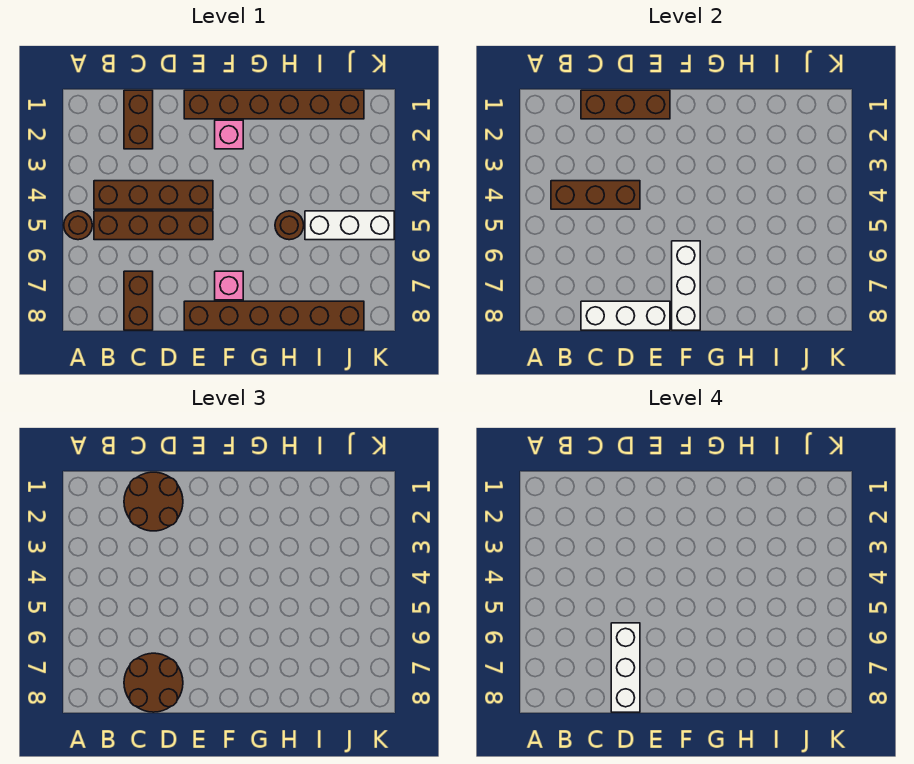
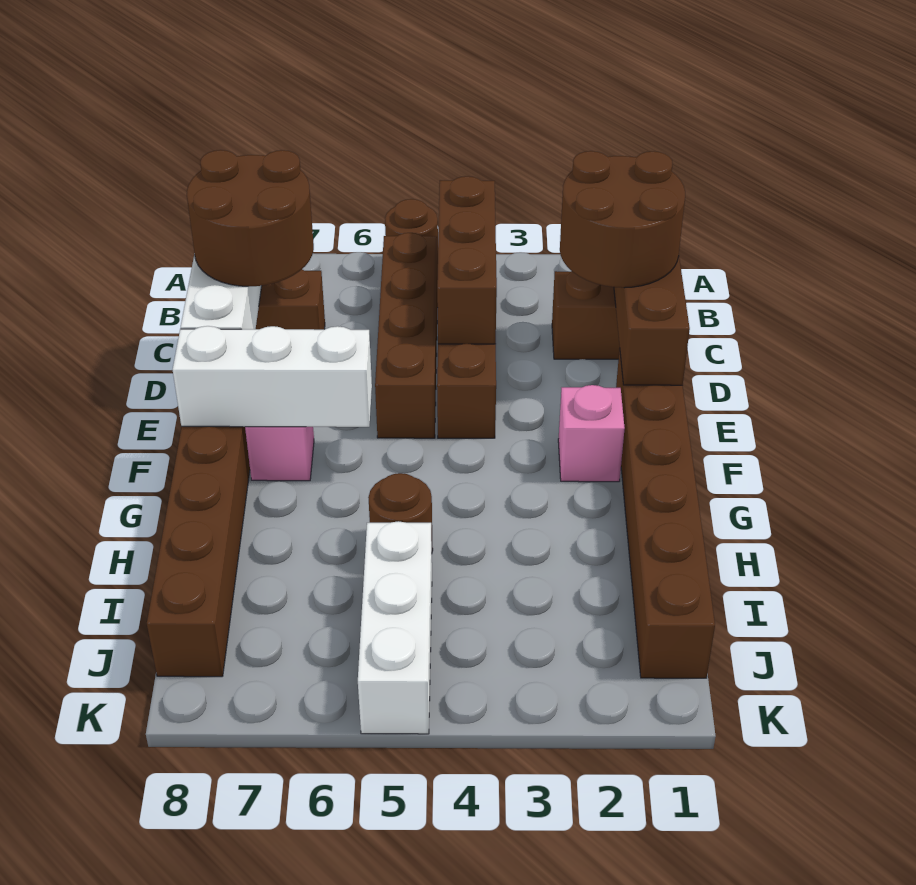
white 1x3 brick [611,623,640,712] -> none

